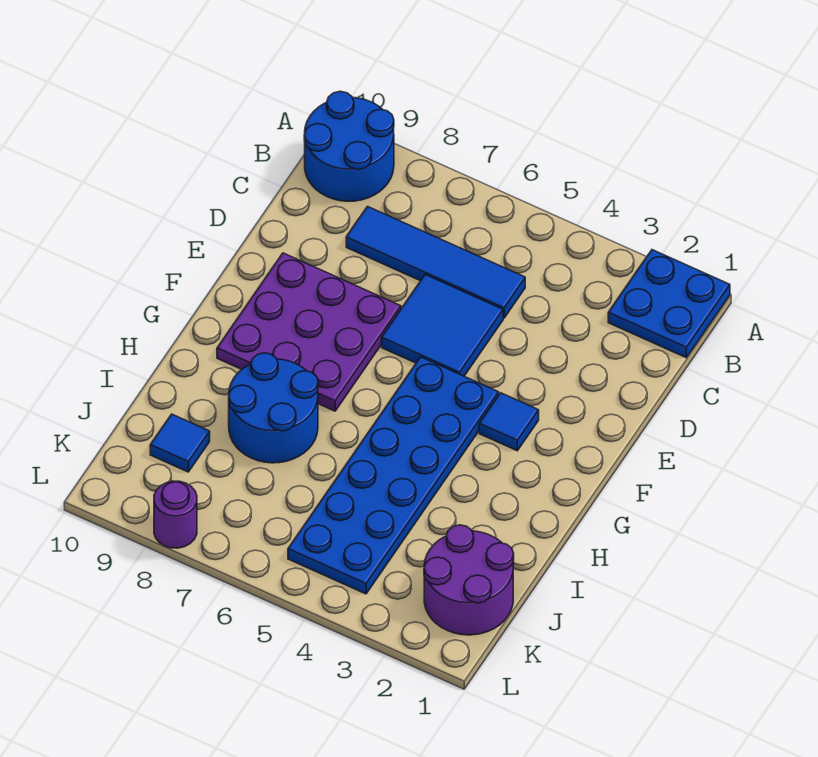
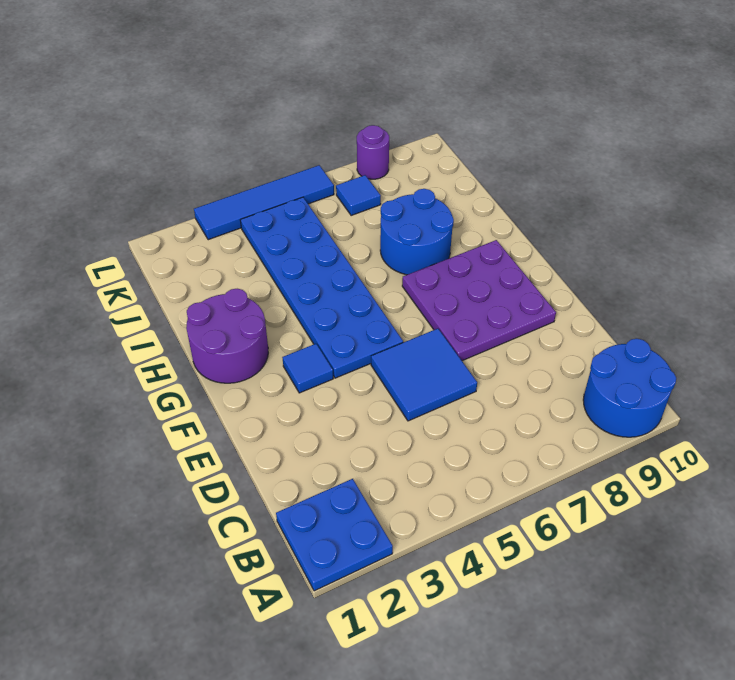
blue 1x4 tile [346,207,525,318] -> blue 1x4 tile moved to [194,165,334,240]
purple 2x2 round brick [424,525,514,635] -> purple 2x2 round brick moved to [186,289,268,383]
blue 1x1 tile [150,414,210,472] -> blue 1x1 tile moved to [336,175,381,215]

